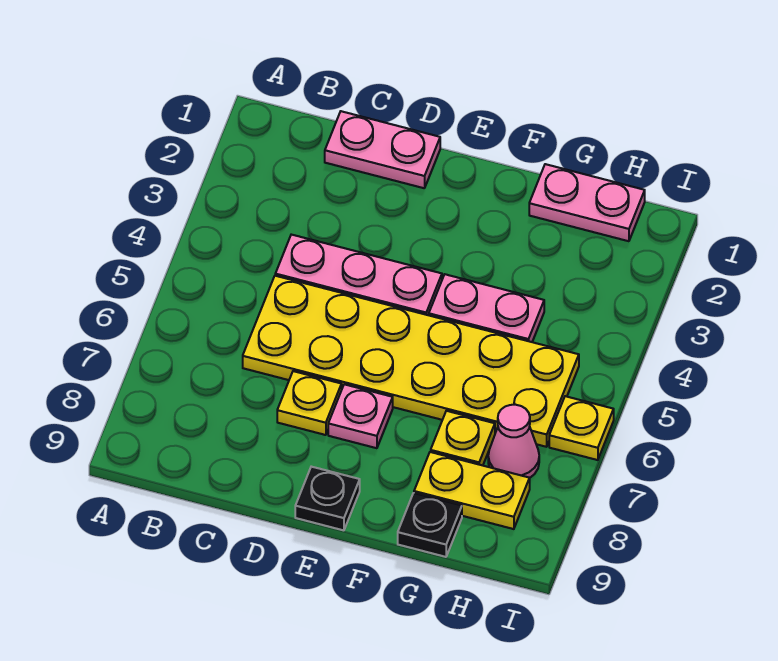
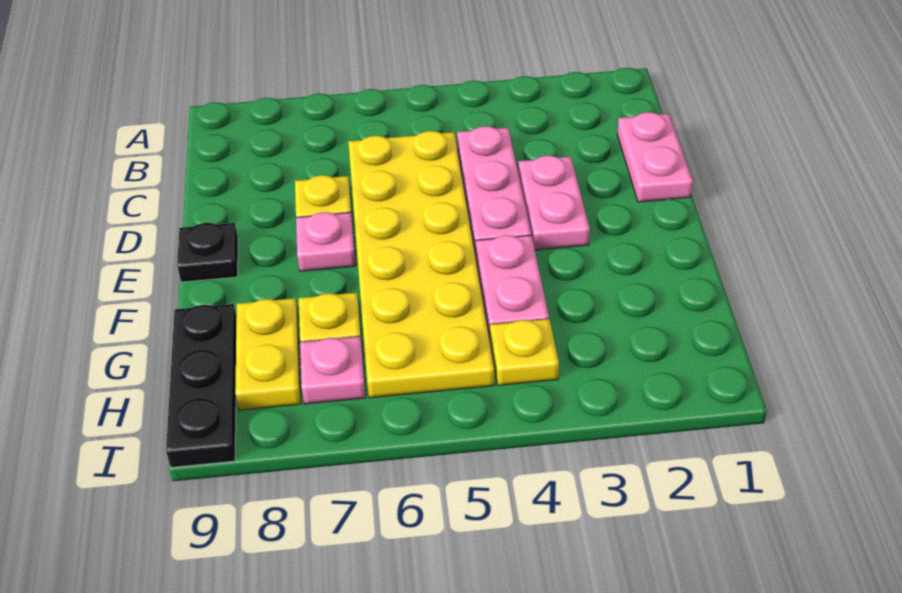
pink 1x2 plate [529,164,645,241] -> pink 1x2 plate moved to [518,156,590,250]
black 1x1 plate [398,493,462,557] -> black 1x3 plate [166,304,236,467]
pink 1x1 cone [488,405,539,478] -> pink 1x1 plate [300,337,366,404]
yellow 1x1 plate [549,396,614,460] -> yellow 1x1 plate moved to [490,319,559,385]

